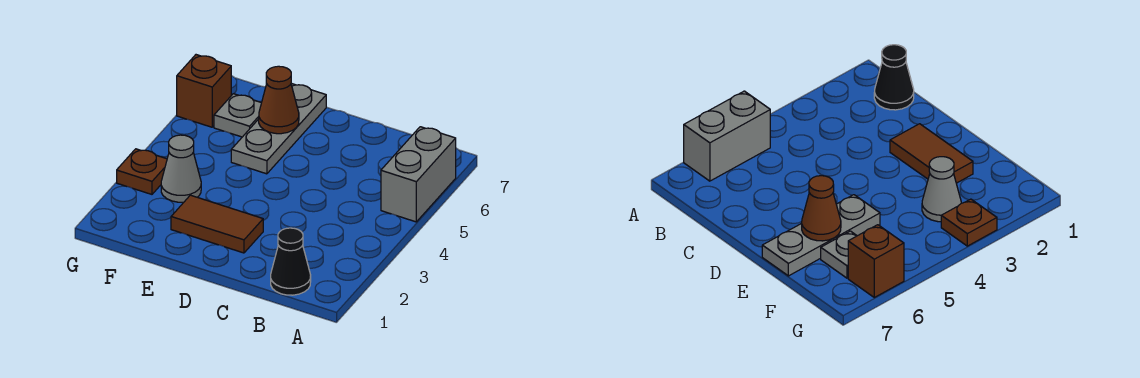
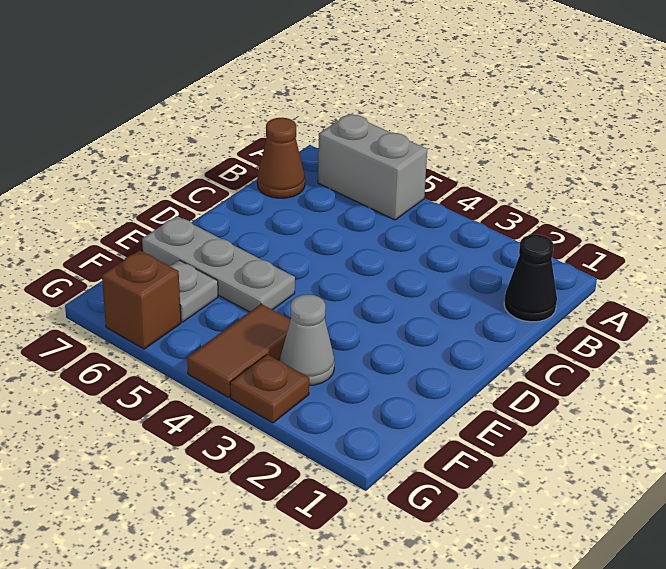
brown 1x2 tile [171,195,263,253] -> brown 1x2 tile moved to [187,304,291,397]
brown 1x1 cone [259,66,299,134] -> brown 1x1 cone moved to [257,118,305,198]

